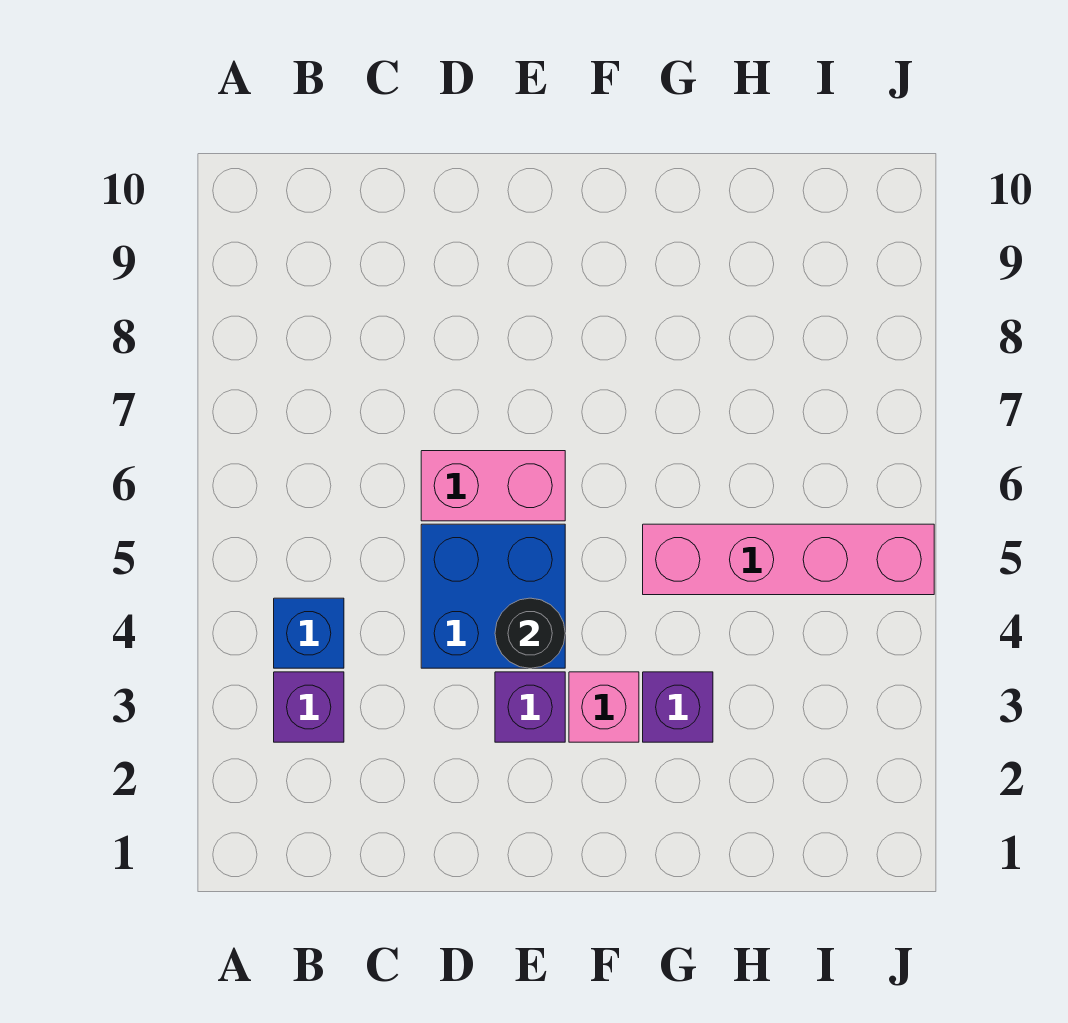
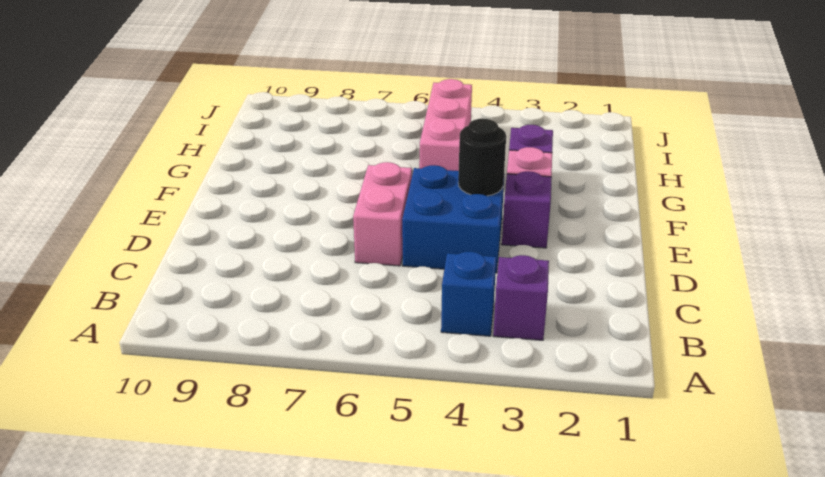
pink 1x4 brick [643,524,934,595] -> pink 1x3 brick [419,79,472,171]

